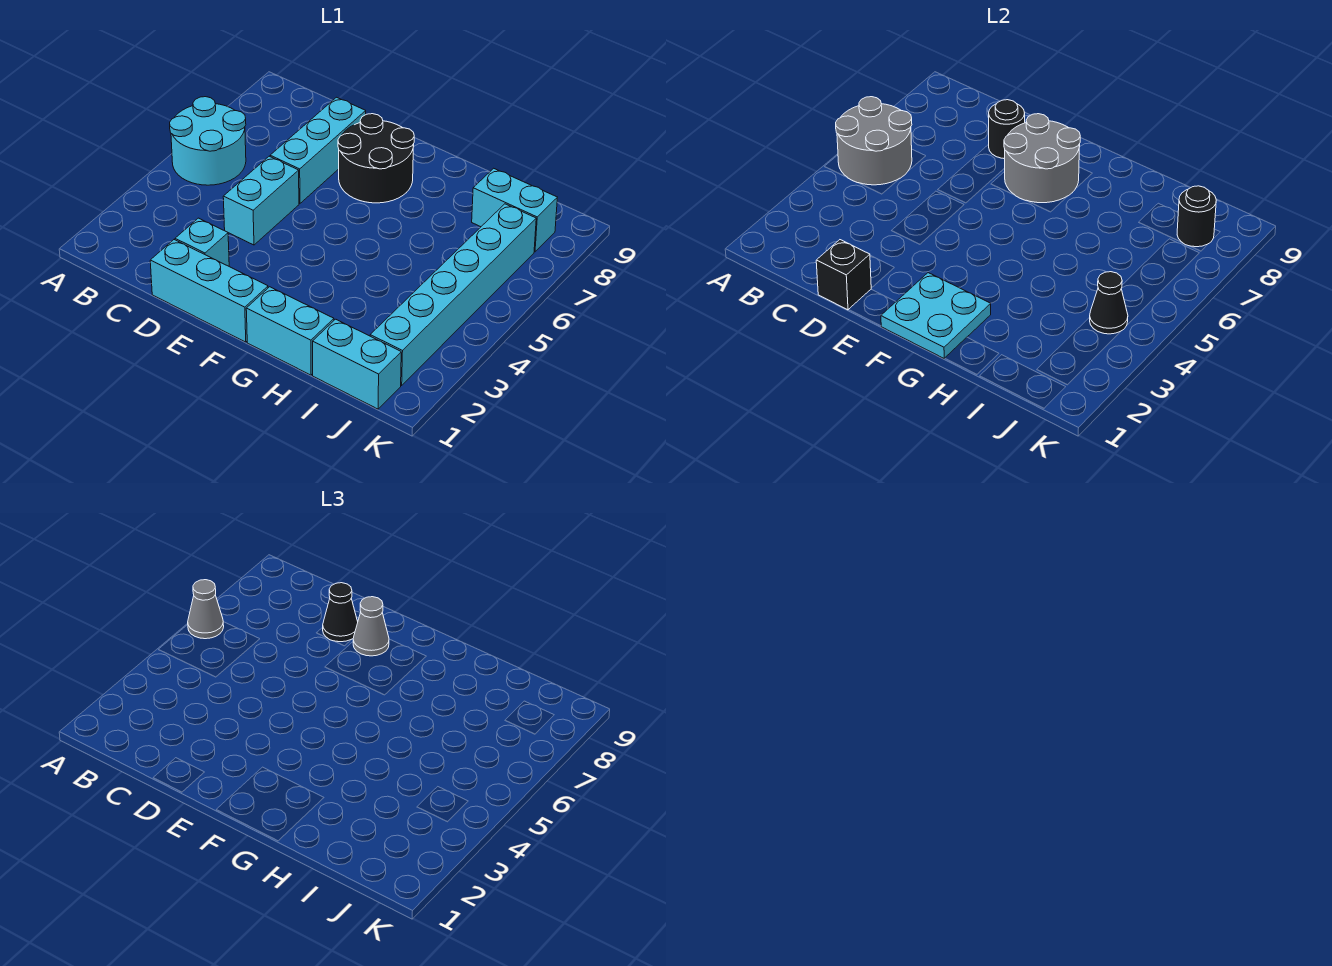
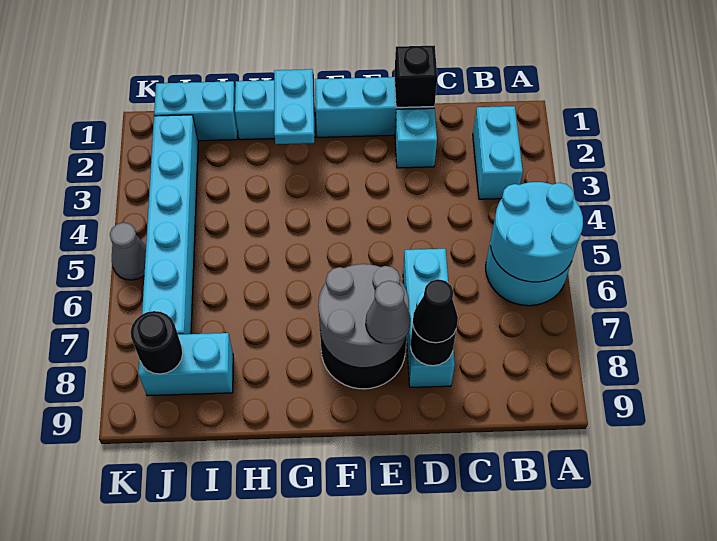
grey 2x2 round brick [836,97,912,185] -> cyan 2x2 round brick [491,182,583,282]
grey 1x1 cone [188,580,224,639] -> grey 1x1 cone moved to [110,223,146,280]
cyan 1x2 brick [223,156,299,245] -> cyan 1x2 brick moved to [473,106,523,199]
cyan 2x2 plate [881,273,991,358] -> cyan 1x2 plate [274,69,314,144]
black 1x1 cone [1090,272,1128,334] -> none

